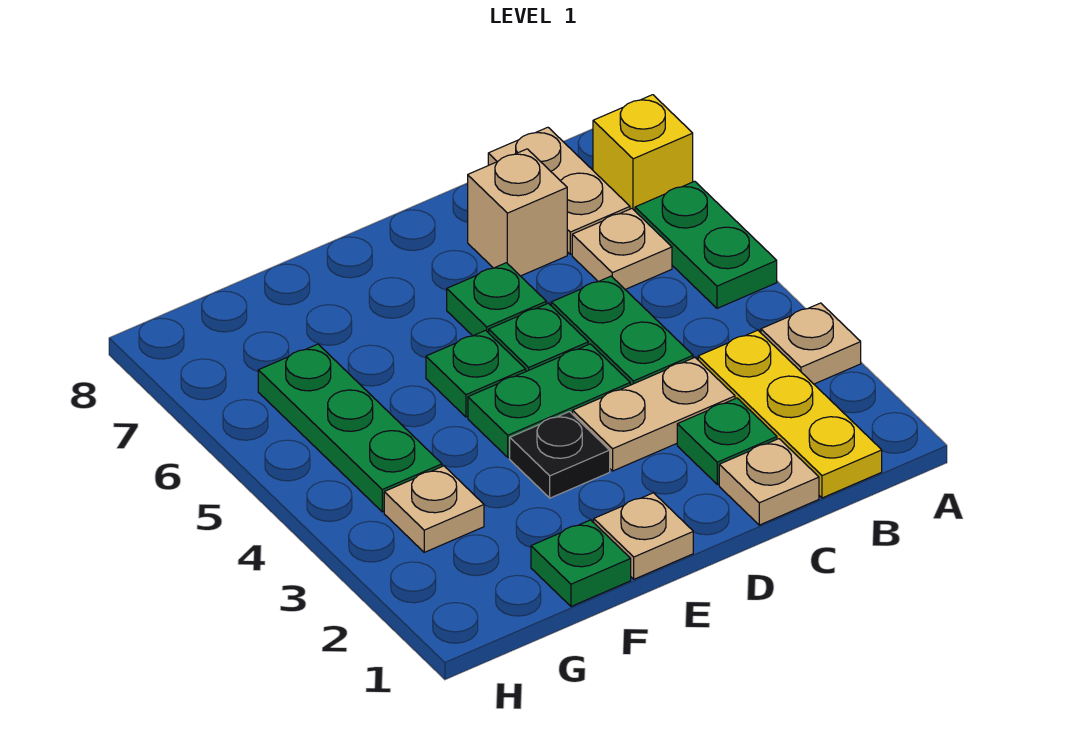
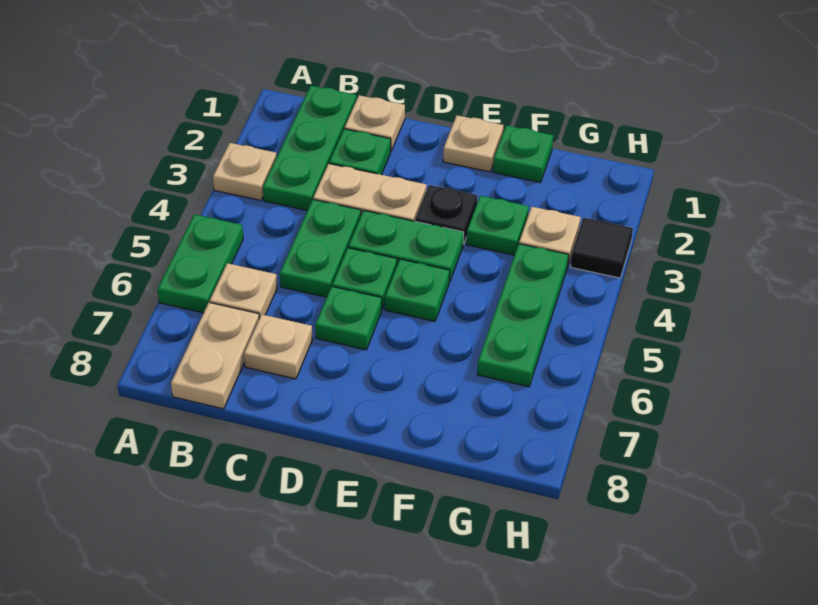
yellow 1x1 brick [593,95,693,211] -> none
yellow 1x3 plate [698,330,882,498] -> green 1x3 plate [263,86,356,210]
tan 1x1 brick [468,149,567,276] -> tan 1x1 plate [244,314,312,379]
none -> green 1x1 plate [466,196,529,255]
none -> black 1x1 tile [570,218,633,278]

